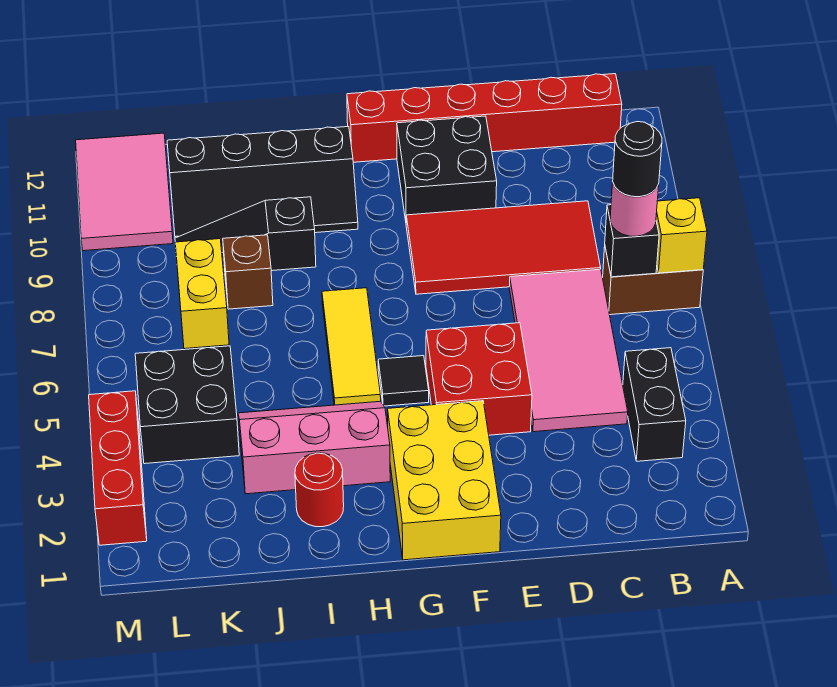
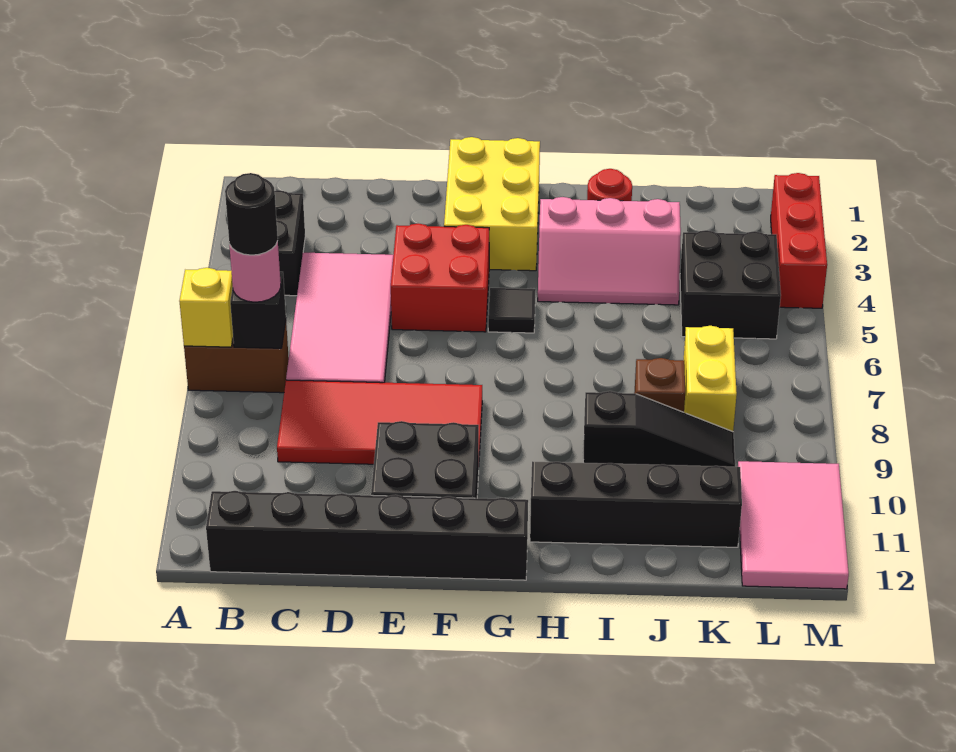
red 1x6 brick [347,74,622,162] -> black 1x6 brick [206,491,528,580]
yellow 1x3 tile [322,288,381,405] -> none

